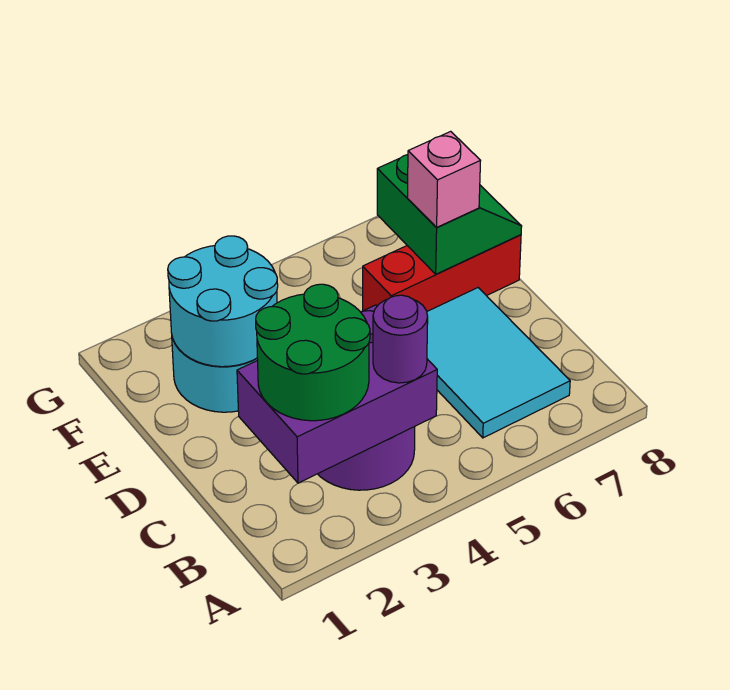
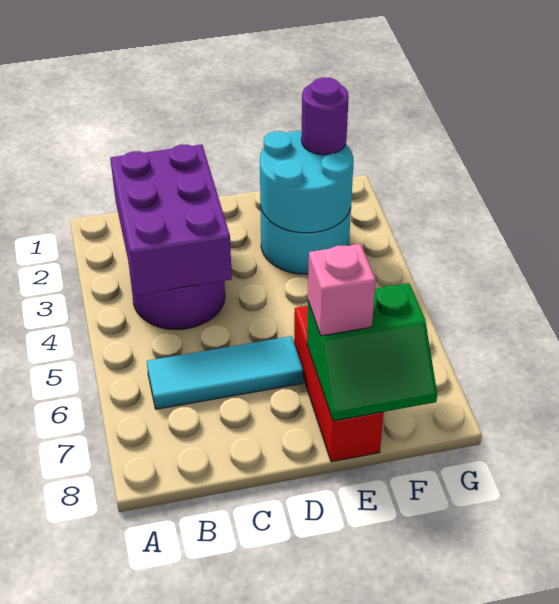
green 2x2 round brick [256,284,370,421] -> none
purple 1x1 round brick [373,295,428,383] -> purple 1x1 round brick moved to [301,77,349,155]
cyan 2x3 tile [427,288,570,438] -> cyan 1x3 tile [147,336,303,409]

